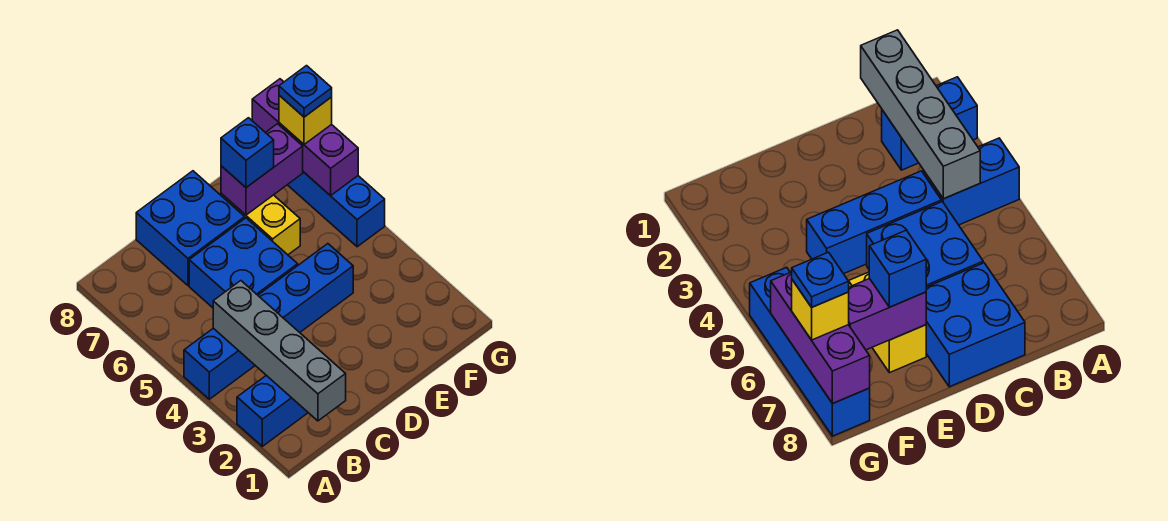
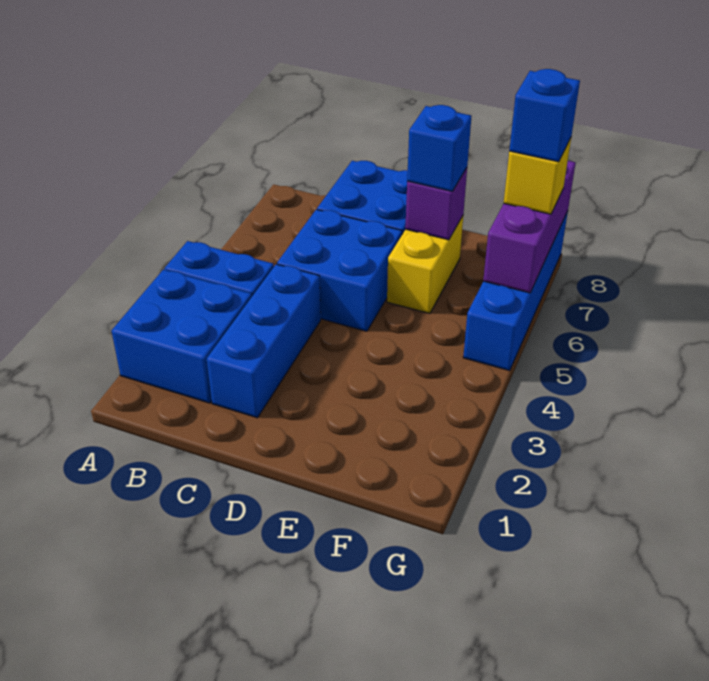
blue 1x2 brick [237,375,308,446] -> blue 2x2 brick [112,269,252,403]
grey 1x4 brick [213,281,346,421] -> none
blue 1x3 brick [258,244,353,332] -> blue 1x3 brick turned to [207,264,321,418]
purple 1x2 brick [221,124,303,215] -> purple 1x1 brick [405,168,467,240]
blue 1x1 plate [279,66,332,117] -> blue 1x1 brick [509,69,580,162]

